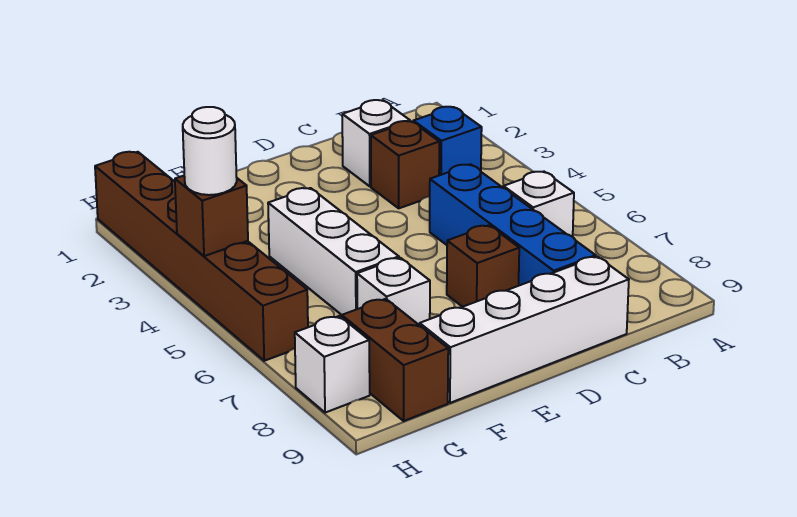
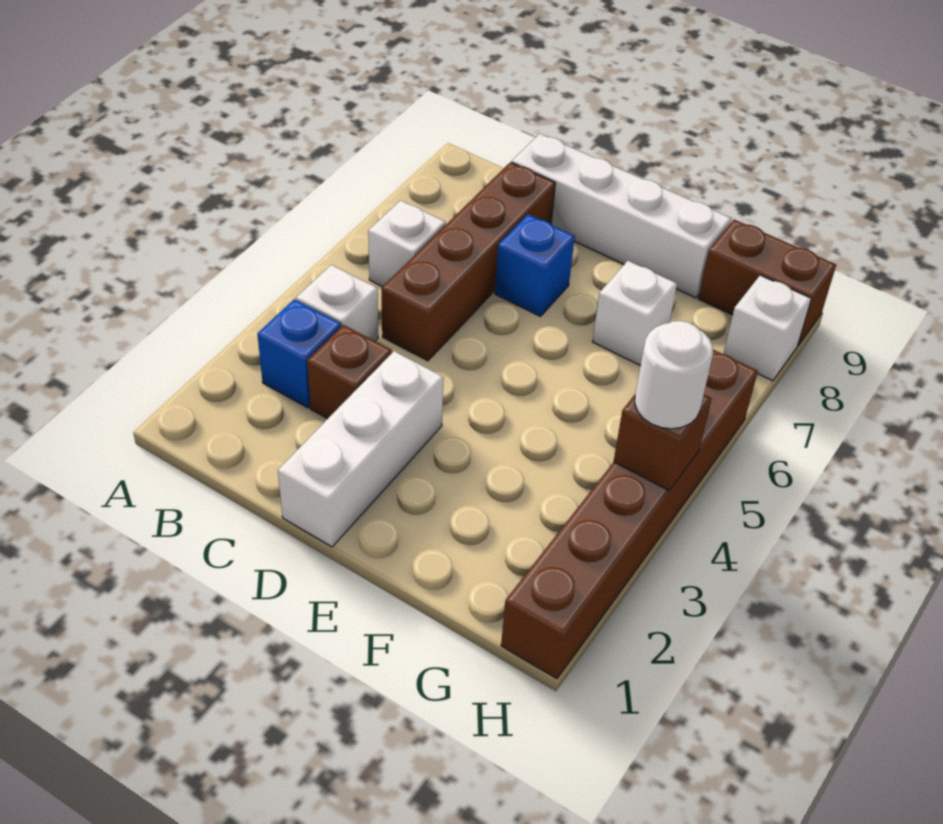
white 1x1 brick [342,100,410,186] -> white 1x1 brick moved to [296,265,378,341]
blue 1x4 brick [430,164,596,285] -> brown 1x4 brick [382,162,555,361]
brown 1x1 brick [447,225,519,307] -> blue 1x1 brick [495,214,575,316]
white 1x3 brick [268,188,399,315] -> white 1x3 brick moved to [278,351,444,547]
brown 1x2 brick [342,299,448,421] -> brown 1x2 brick turned to [698,220,836,345]

